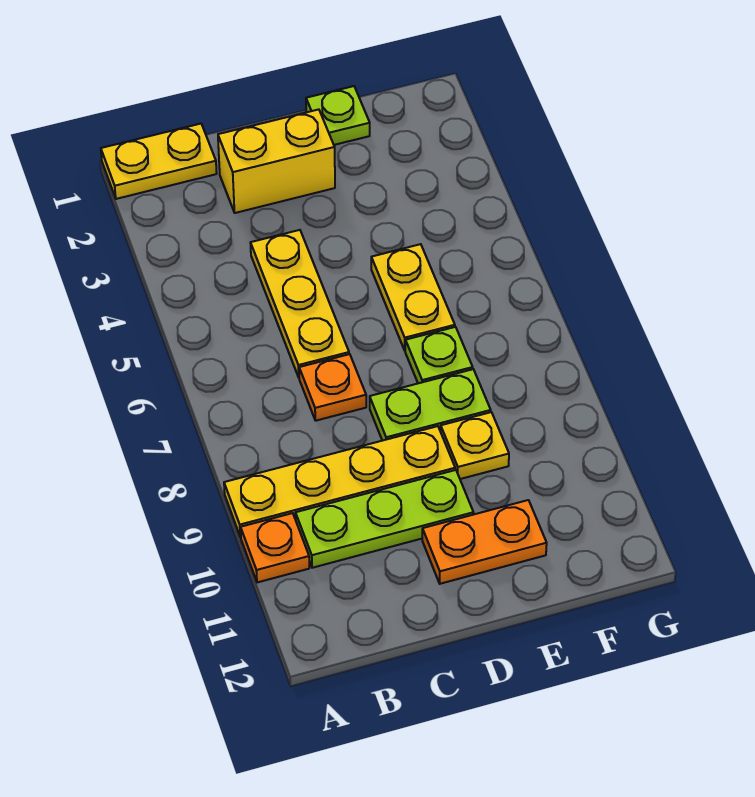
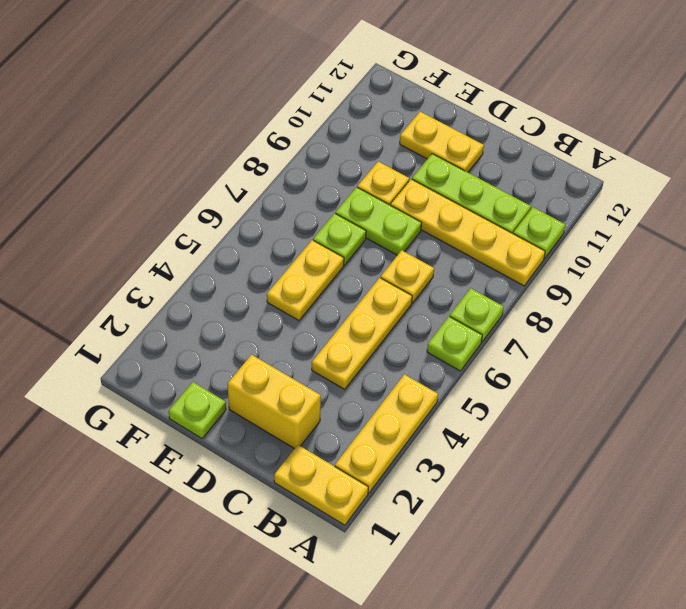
none -> yellow 1x3 plate [335,374,438,493]
none -> lime 1x1 plate [427,316,482,371]
none -> lime 1x1 plate [450,288,504,342]
orange 1x1 plate [241,513,309,582] -> lime 1x1 plate [513,207,565,259]
orange 1x1 plate [299,354,366,421] -> yellow 1x1 plate [381,250,434,303]
orange 1x2 plate [422,500,547,584] -> yellow 1x2 plate [400,112,484,172]

